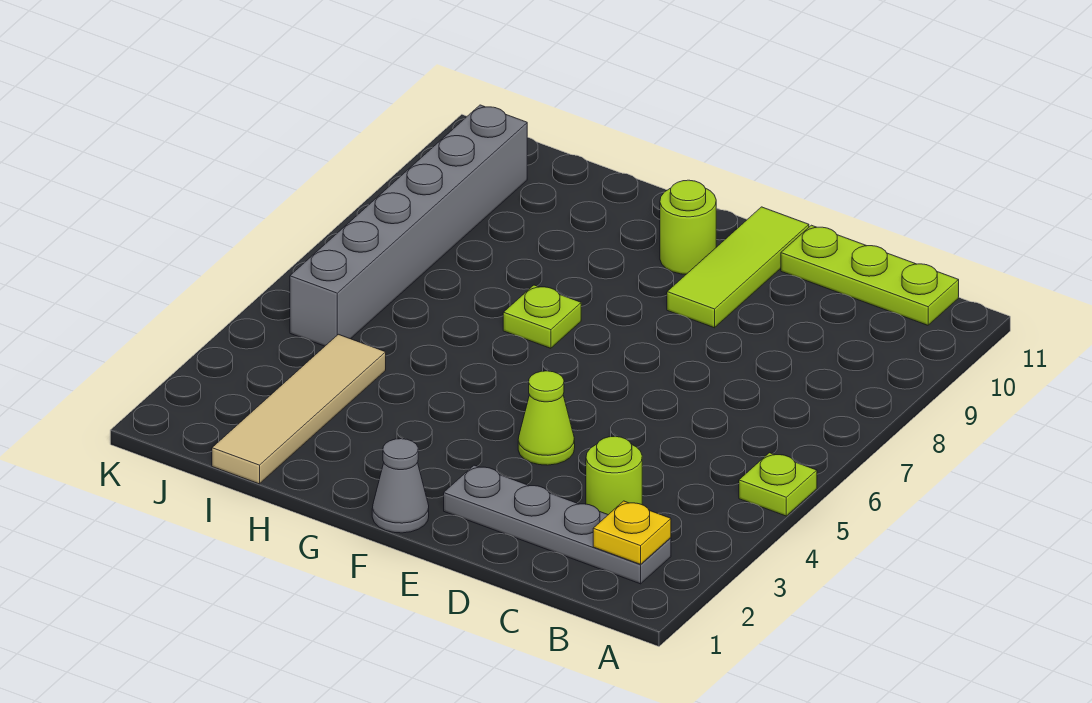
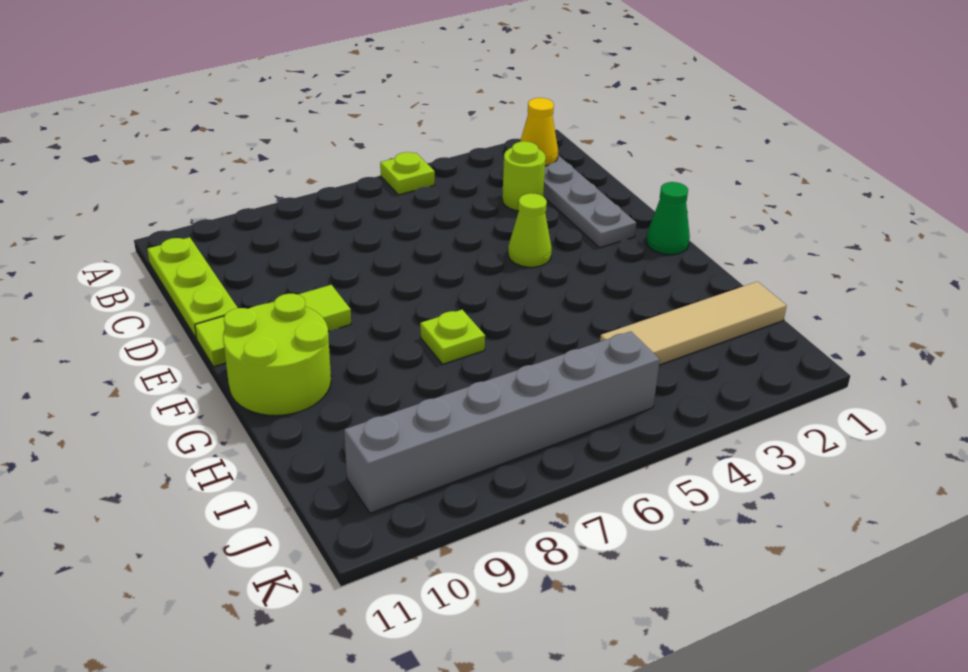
yellow 1x1 plate [593,501,671,564] -> yellow 1x1 cone [520,98,558,166]
grey 1x1 cone [372,439,429,533] -> green 1x1 cone [646,182,690,255]
lime 1x1 round brick [660,180,716,274] -> lime 2x2 round brick [223,294,331,416]

